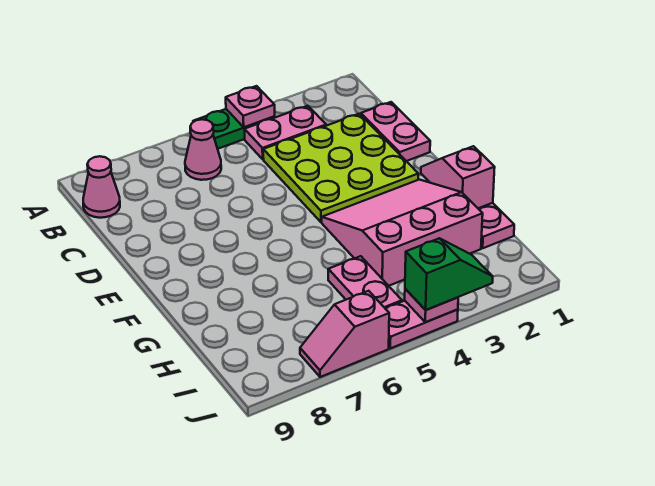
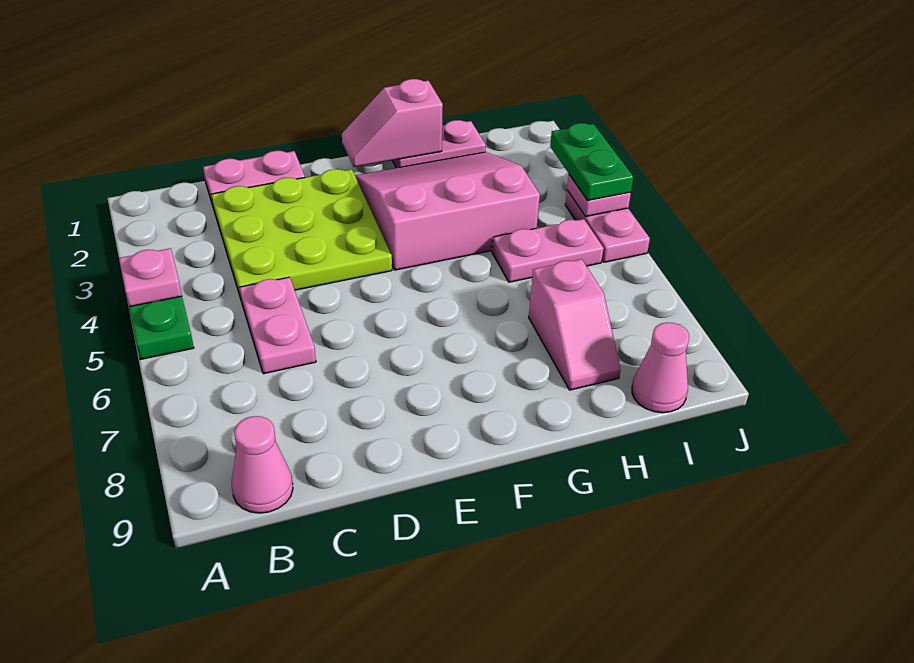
pink 1x2 plate [245,106,327,159] -> pink 1x2 plate moved to [239,277,316,374]
pink 1x1 cone [185,119,221,180] -> pink 1x1 cone moved to [632,322,689,413]
pink 3x3 slope [322,180,483,286] -> pink 3x3 slope turned to [355,152,540,270]
green 1x2 slope [405,238,493,310] -> green 1x2 plate [550,123,633,201]
pink 1x2 slope [300,291,389,377] -> pink 1x2 slope moved to [529,259,621,390]

